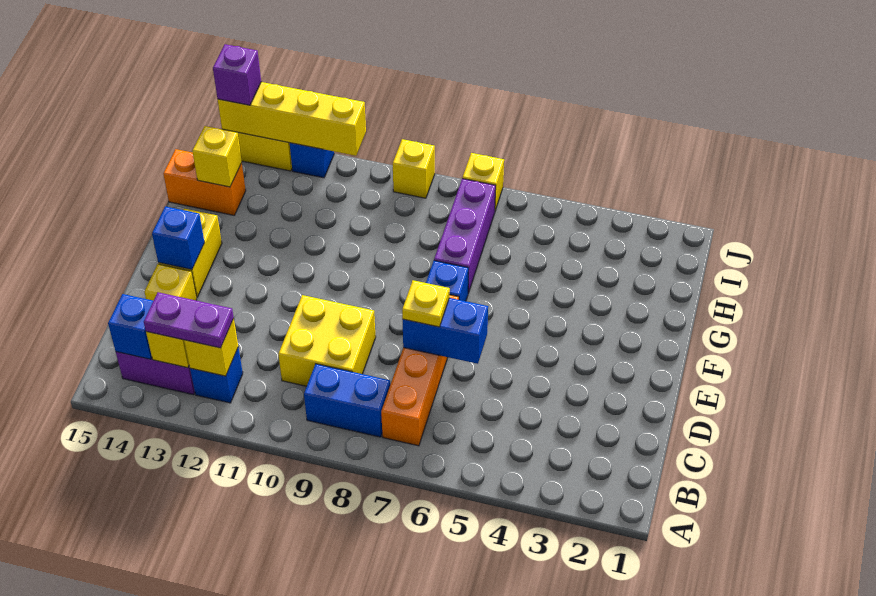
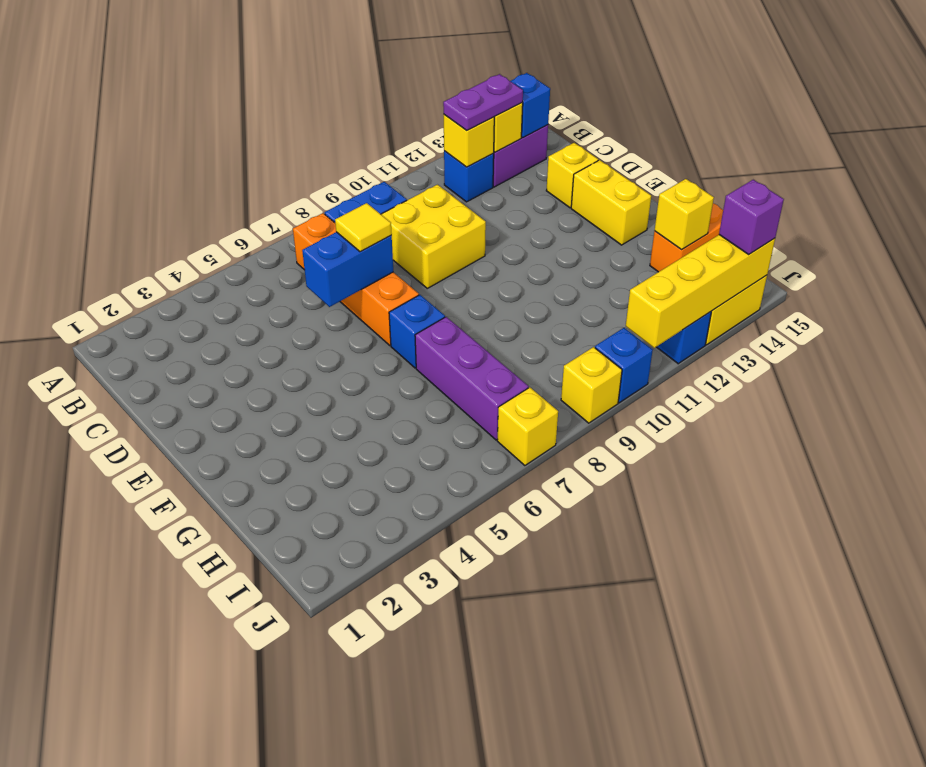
yellow 1x1 plate [402,280,450,327] -> yellow 1x1 tile [335,203,392,252]
blue 1x1 brick [152,206,205,270] -> blue 1x1 brick moved to [595,328,653,403]

